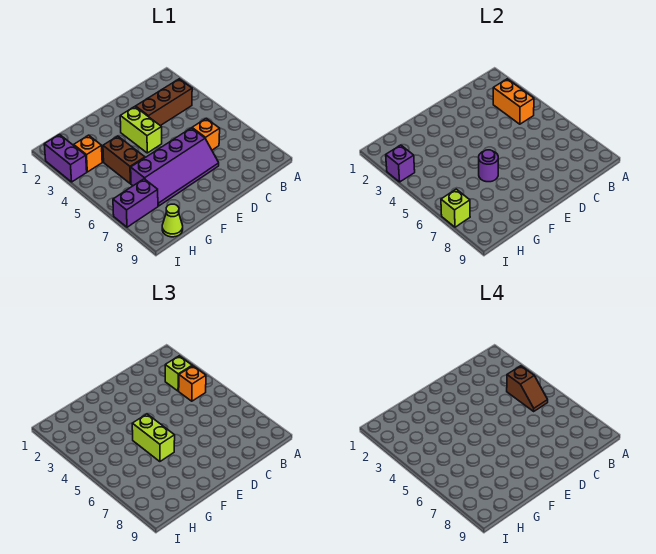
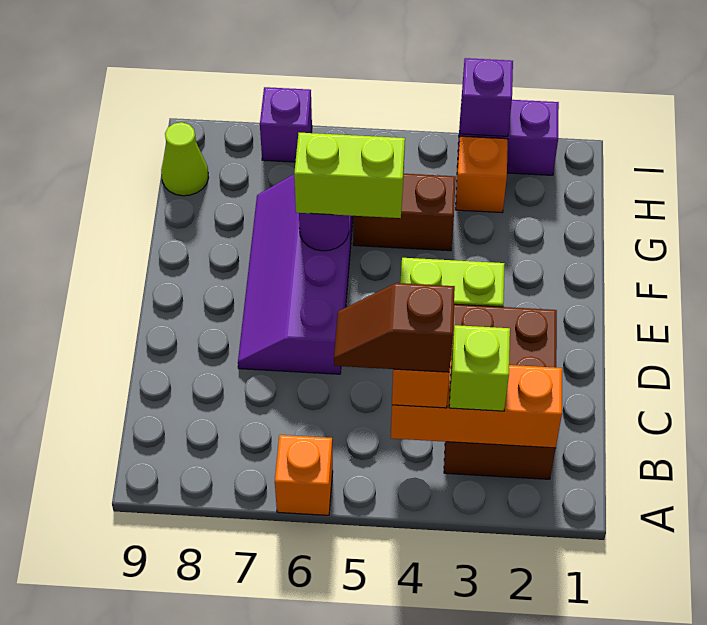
brown 1x3 brick [136,79,192,126] -> brown 2x3 brick [444,304,557,479]
orange 1x2 brick [493,79,534,124] -> orange 1x3 brick [391,362,562,448]
orange 1x1 brick [192,118,220,150] -> orange 1x1 brick moved to [275,435,333,515]
purple 1x2 brick [113,179,158,227] -> purple 1x1 brick [260,87,312,162]
lime 1x1 brick [441,189,470,227] -> none

